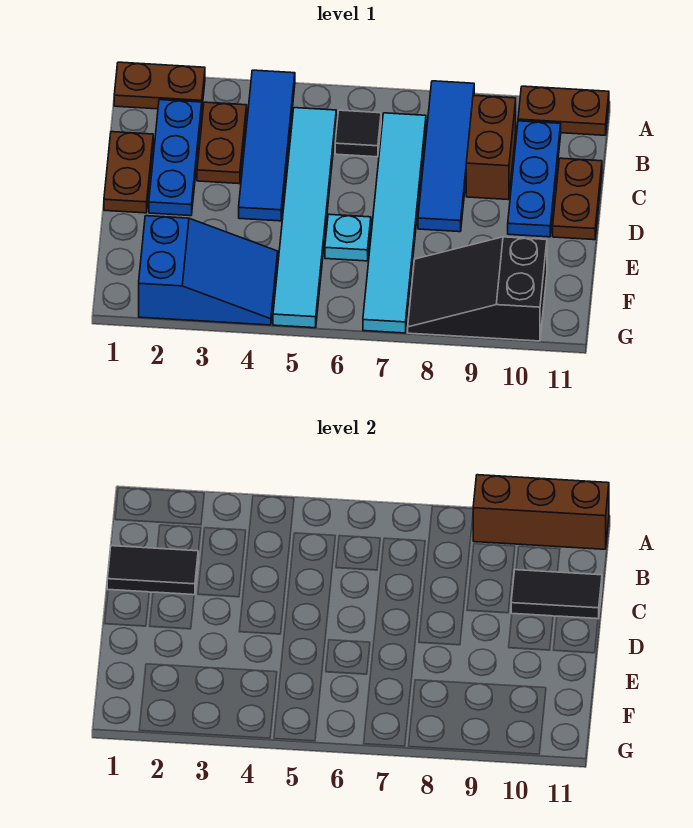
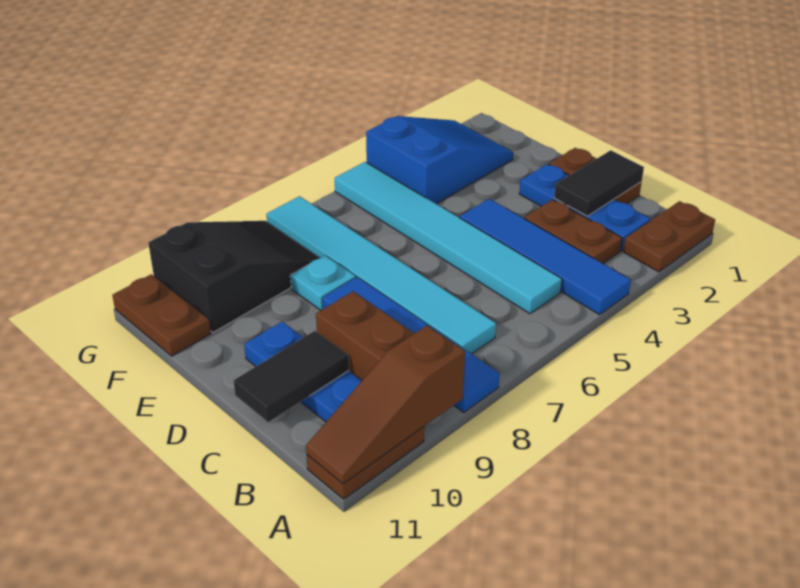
brown 1x3 brick [473,475,609,549] -> brown 1x3 slope [306,325,465,484]
black 1x1 tile [335,110,381,157] -> none
brown 1x2 plate [553,158,602,240] -> brown 1x2 plate moved to [112,274,211,356]
cyan 1x1 plate [325,214,371,261] -> cyan 1x1 plate moved to [290,256,356,310]
blue 2x3 slope [139,216,278,325] -> blue 2x3 slope turned to [366,116,513,204]

